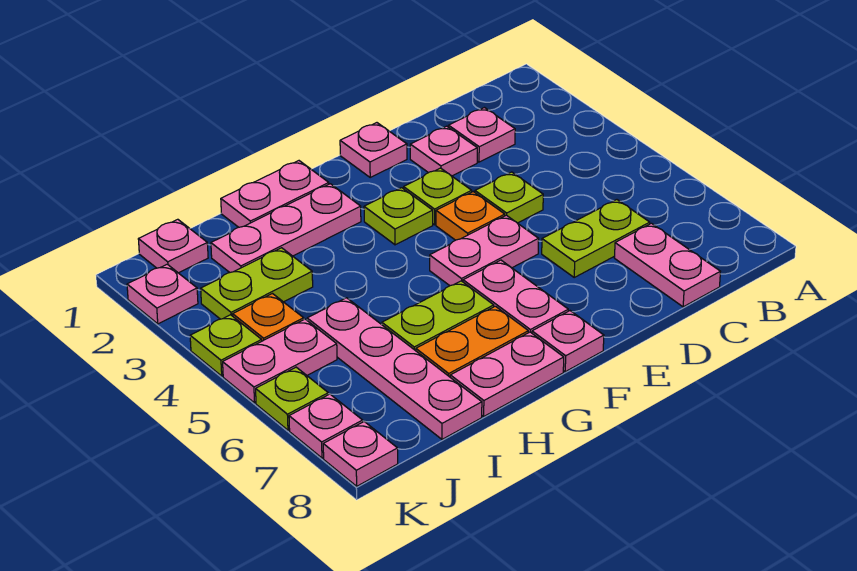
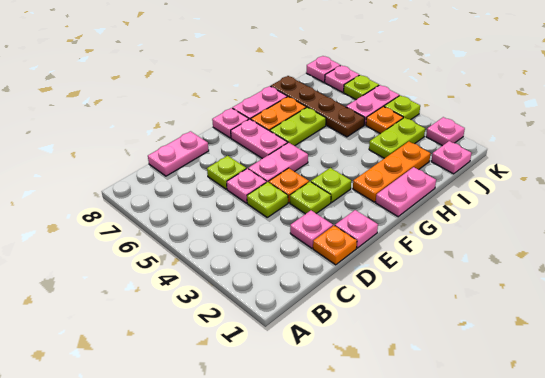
pink 1x1 plate [449,108,515,162] -> pink 1x1 plate moved to [227,169,267,203]
lime 1x2 plate [542,200,650,277] -> lime 1x1 plate [207,156,246,189]
pink 1x2 plate [615,223,720,307] -> pink 1x2 plate turned to [148,131,209,176]
none -> orange 1x1 plate [313,226,357,265]
pink 1x3 plate [211,184,361,272] -> orange 1x3 plate [353,142,430,202]
pink 1x4 plate [307,298,482,439] -> brown 1x4 plate [271,76,365,137]

